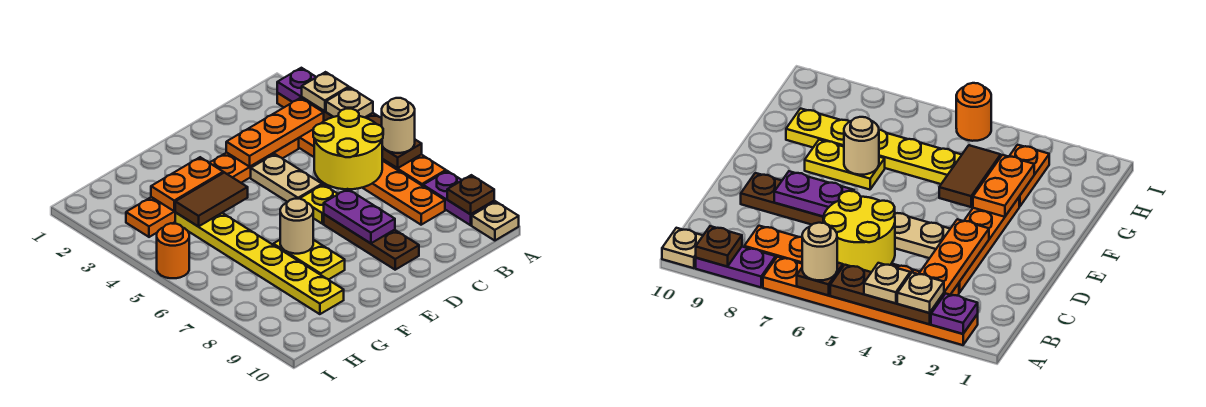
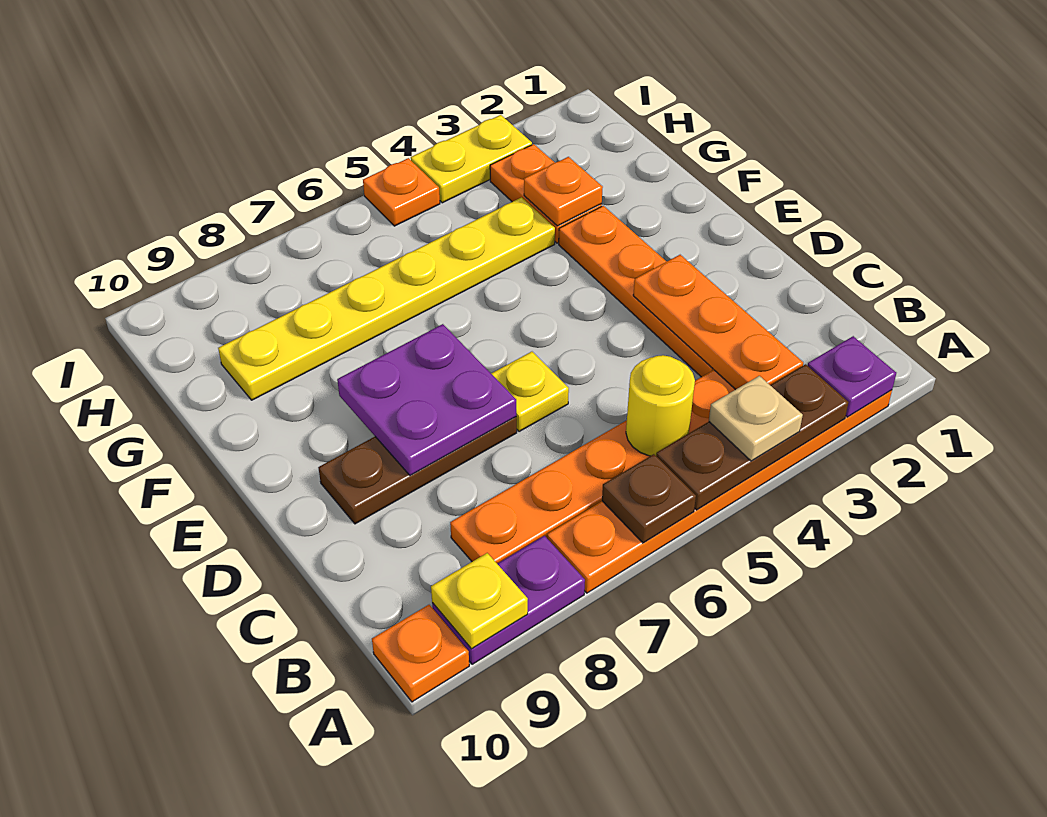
tan 1x1 plate [302,72,349,111] -> none
tan 1x1 round brick [381,98,415,153] -> none
brown 1x1 plate [447,175,494,214] -> yellow 1x1 plate [431,553,528,649]
tan 1x1 plate [472,201,519,241] -> orange 1x1 plate [372,605,469,702]
yellow 2x2 round brick [313,109,383,189] -> yellow 1x1 round brick [626,355,695,456]
tan 1x2 plate [251,154,322,202] -> none
purple 1x2 plate [324,189,395,243] -> purple 2x2 plate [337,324,516,476]
orange 1x2 plate [151,157,223,211] -> orange 1x1 plate [524,157,603,226]
brown 1x2 tile [175,173,248,227] -> none
yellow 1x2 plate [273,240,345,280] -> yellow 1x2 plate moved to [411,115,532,203]
tan 1x1 round brick [280,199,313,254] -> none
orange 1x1 round brick [157,223,189,278] -> orange 1x1 plate [363,158,440,226]

